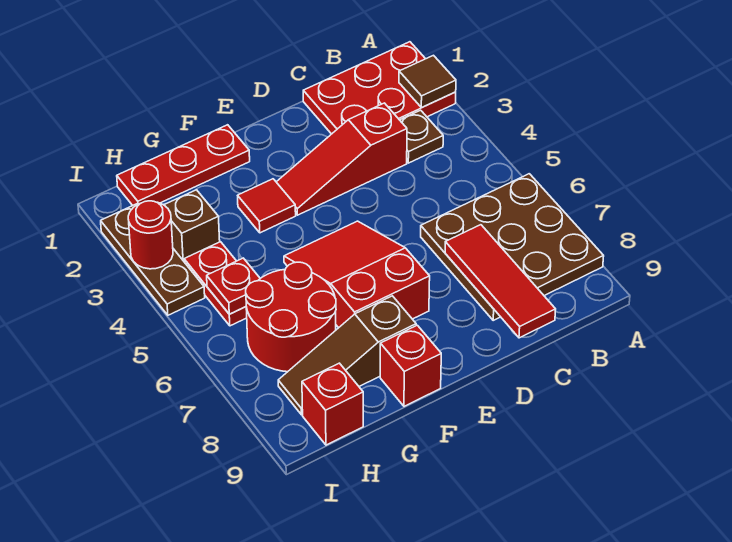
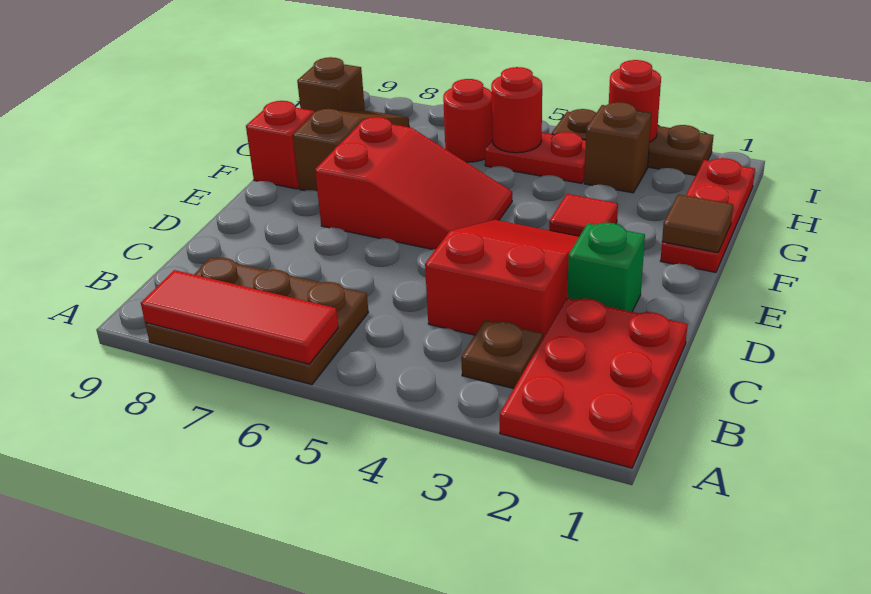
brown 1x1 tile [399,55,456,107] -> brown 1x1 tile moved to [662,194,733,253]
brown 3x3 plate [421,174,604,320] -> brown 2x3 plate [145,258,368,385]
red 1x3 slope [277,103,407,215] -> red 2x3 slope [425,220,579,339]
red 1x3 tile [445,225,556,338] -> red 1x3 tile moved to [141,270,338,364]
none -> green 1x1 brick [567,223,645,312]
red 2x2 round brick [246,262,336,372] -> red 1x1 round brick [443,79,492,162]
red 1x1 plate [207,258,260,314] -> red 1x1 round brick [491,67,542,153]
red 1x1 brick [302,363,363,445] -> brown 1x1 brick [297,57,365,112]

